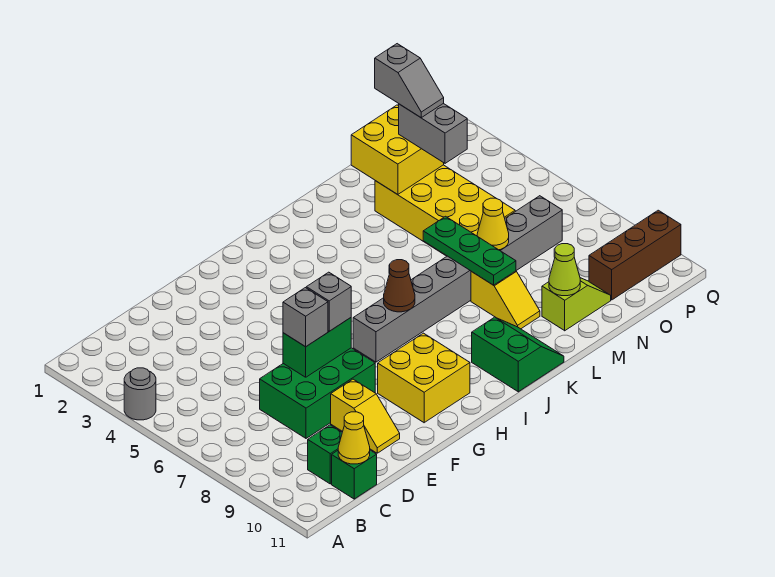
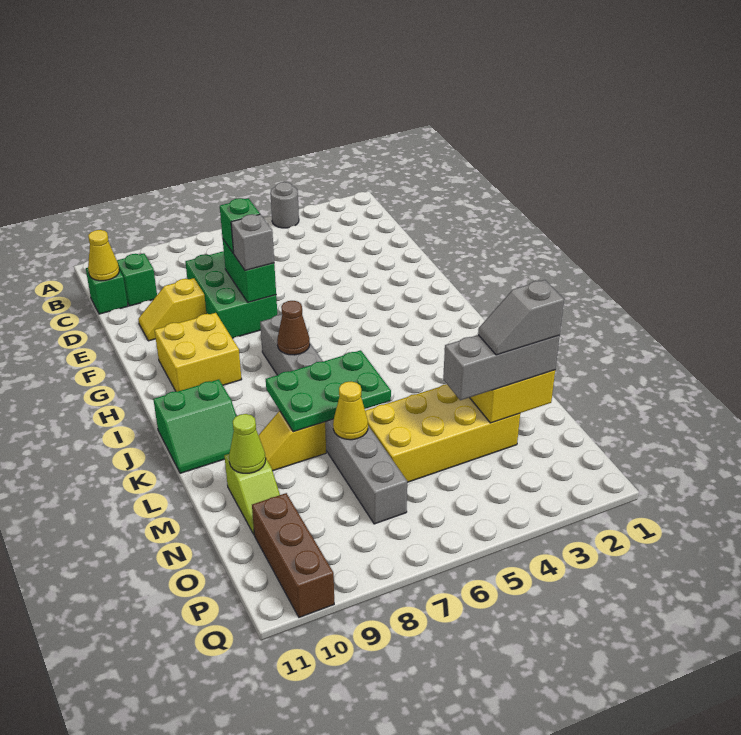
grey 1x1 brick [283,288,328,347] -> green 1x1 brick [220,198,260,253]
green 1x3 plate [423,216,516,285] -> green 2x3 plate [266,350,391,432]
grey 1x2 brick [399,103,467,163] -> grey 1x3 brick [443,335,560,400]

